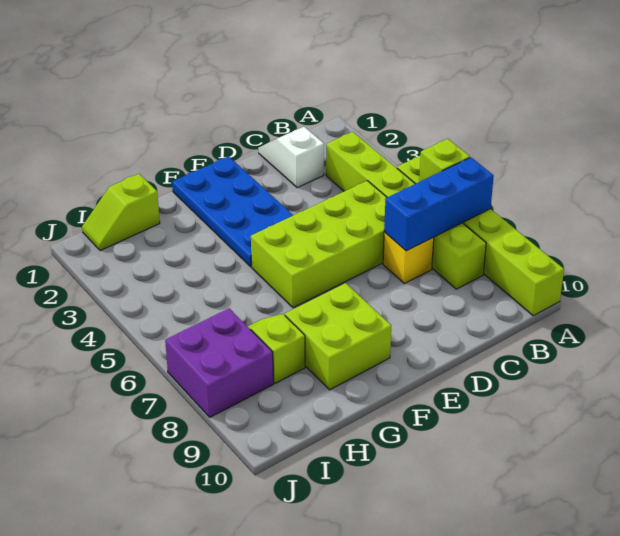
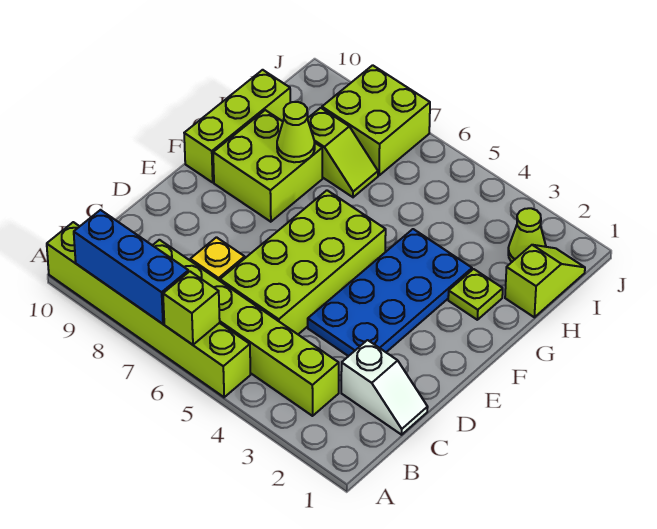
blue 1x3 brick [384,157,494,251] -> blue 1x3 brick turned to [74,210,188,324]
blue 2x4 plate [172,156,293,267] -> blue 2x4 plate turned to [308,229,472,356]
none -> lime 1x3 brick [184,70,290,182]
none -> lime 1x1 plate [448,269,503,320]
none -> lime 1x1 cone [277,102,315,162]
none -> lime 1x1 cone [508,208,546,262]
purple 2x2 brick [165,308,273,417] -> lime 2x2 brick [322,65,430,175]

